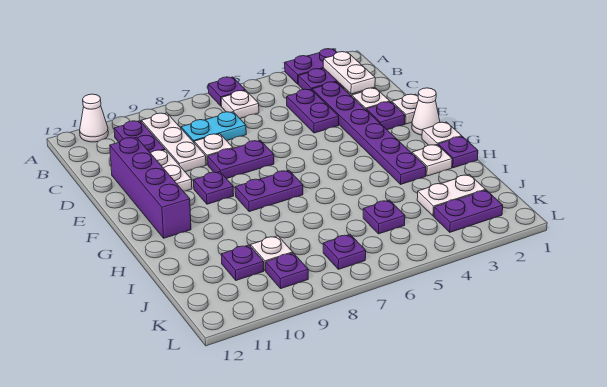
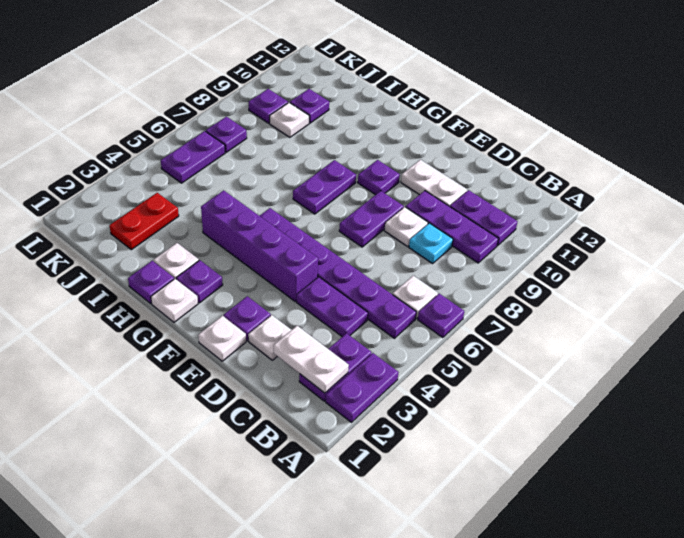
white 1x1 cone [80,94,108,142] -> none
white 1x3 plate [141,113,206,172] -> purple 1x3 plate [406,191,498,263]
purple 1x6 plate [312,82,426,184] -> purple 1x6 plate moved to [260,208,416,338]
cyan 1x2 plate [181,112,246,142] -> cyan 1x1 plate [409,223,453,264]
purple 1x4 brick [110,137,191,238] -> purple 1x4 brick moved to [201,190,318,302]
white 1x1 cone [412,88,440,135] -> none
white 1x2 plate [417,175,486,216] -> red 1x2 plate [109,193,179,250]
purple 1x1 plate [363,200,405,234] -> purple 1x1 plate moved to [176,260,223,303]
purple 1x2 plate [434,190,503,232] -> purple 1x2 plate moved to [161,131,225,183]

